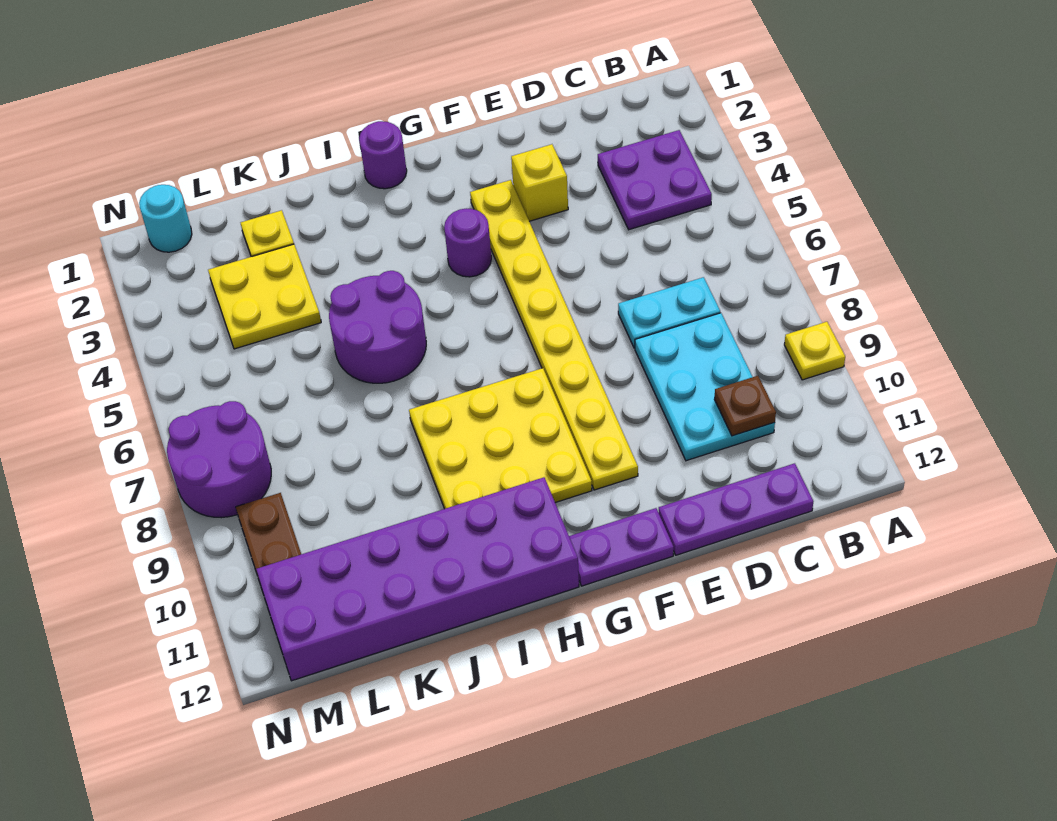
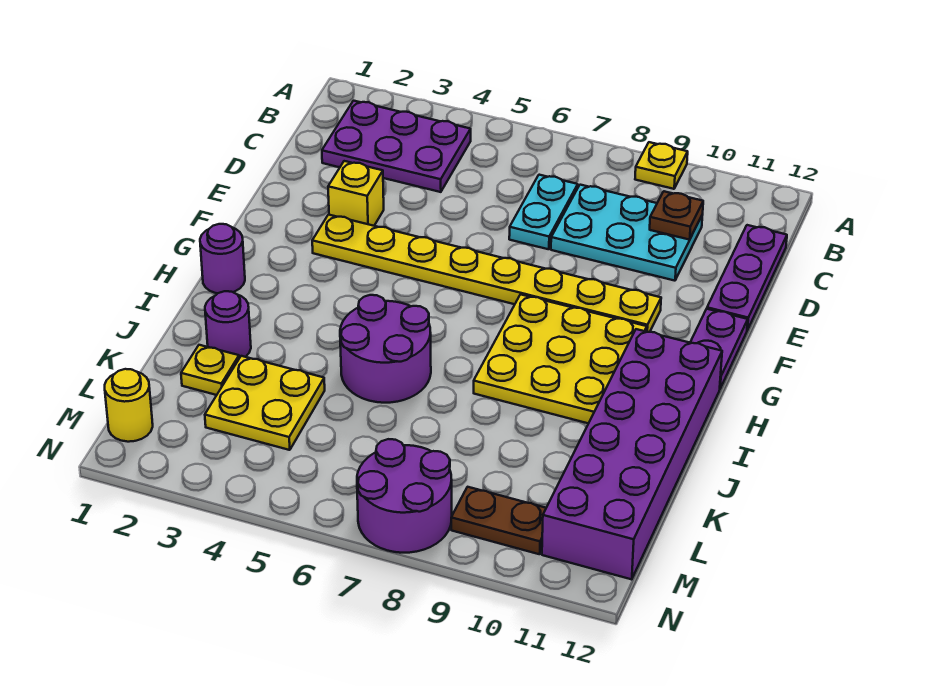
purple 2x2 plate [598,130,712,230] -> purple 2x3 plate [322,101,471,192]
purple 1x1 round brick [444,208,491,277] -> purple 1x1 round brick moved to [205,291,251,358]
cyan 1x1 round brick [139,185,192,252] -> yellow 1x1 round brick [105,369,153,442]

